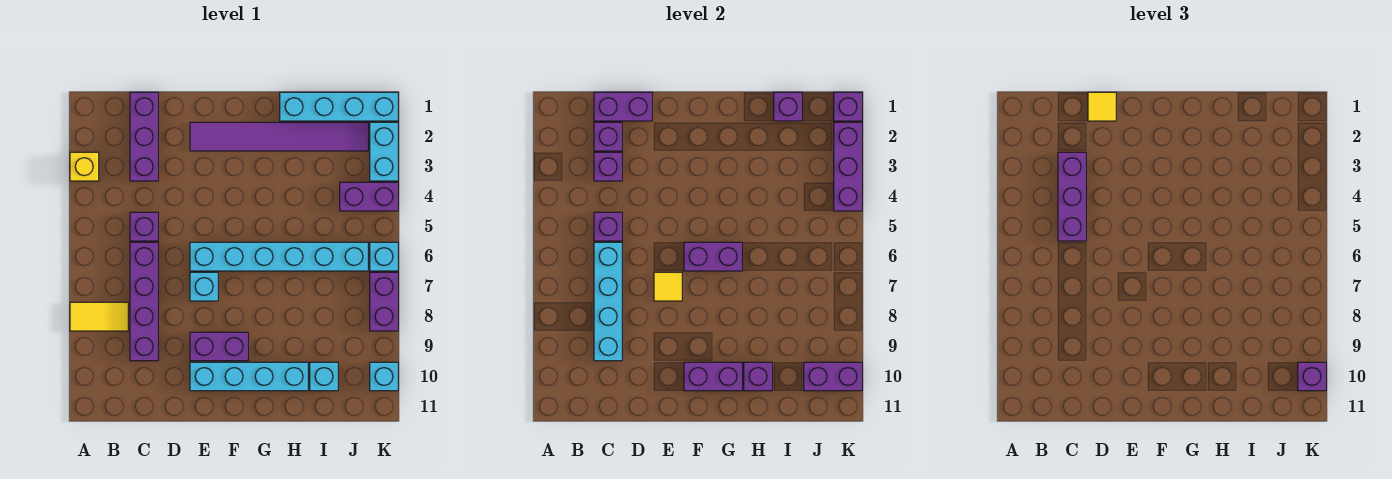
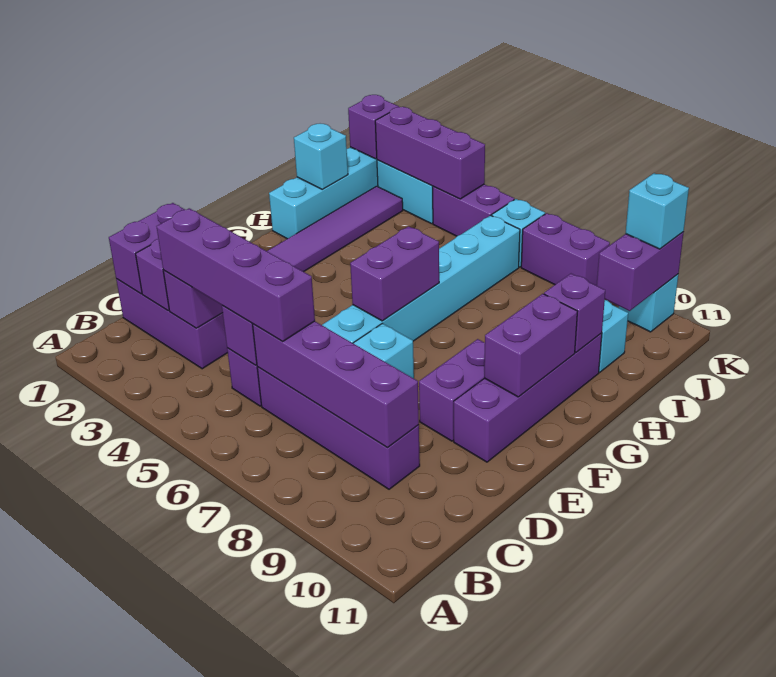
yellow 1x1 brick [70,152,99,181] -> none
yellow 1x2 tile [70,302,128,331] -> none
purple 1x3 brick [1058,152,1086,241] -> purple 1x4 brick [157,208,315,342]
cyan 1x4 brick [594,242,622,361] -> purple 1x4 brick [253,321,419,448]
yellow 1x1 tile [1088,92,1116,121] -> none
yellow 1x1 tile [654,272,682,301] -> none
cyan 1x4 brick [190,362,308,391] -> purple 1x4 brick [454,333,602,462]
purple 1x1 brick [774,92,802,121] -> cyan 1x1 brick [294,124,348,190]
purple 1x2 brick [340,182,398,211] -> purple 1x2 brick turned to [433,184,514,236]
purple 1x1 brick [1298,362,1326,391] -> cyan 1x1 brick [626,173,689,249]

